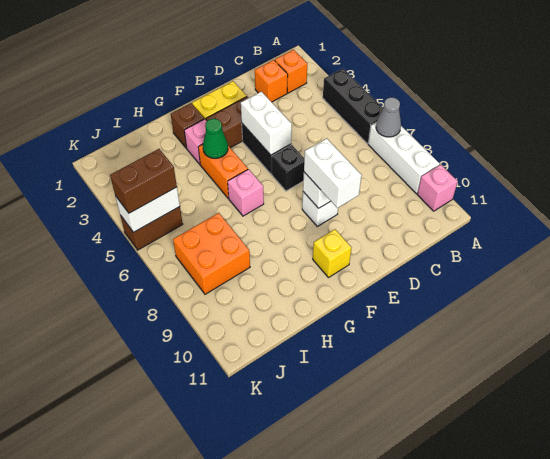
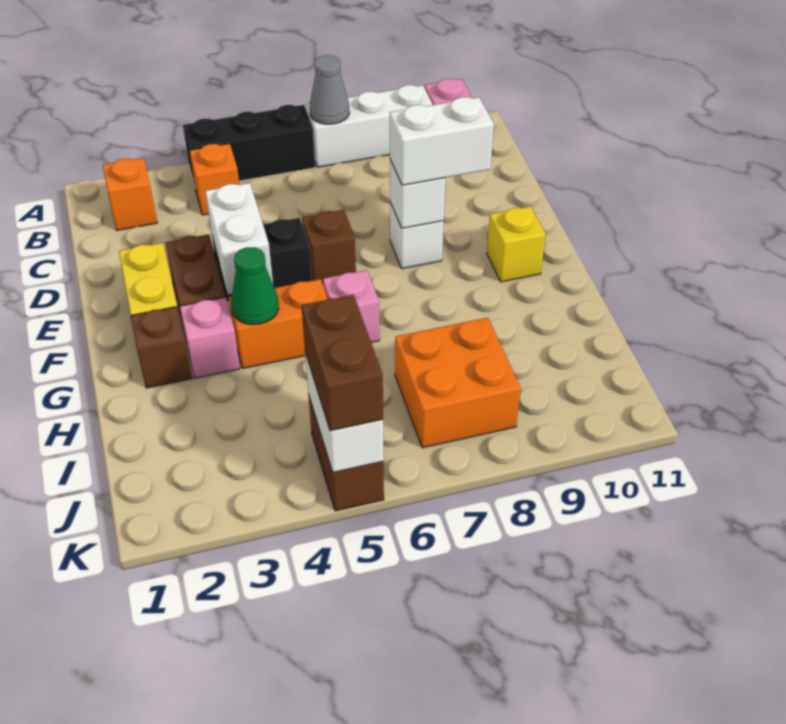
orange 1x1 brick [255,60,288,102] -> orange 1x1 brick moved to [189,143,239,215]
white 1x2 brick [241,91,292,155] -> white 1x2 brick turned to [205,183,273,295]
black 1x1 brick [272,145,304,191] -> brown 1x1 brick [302,210,356,284]

